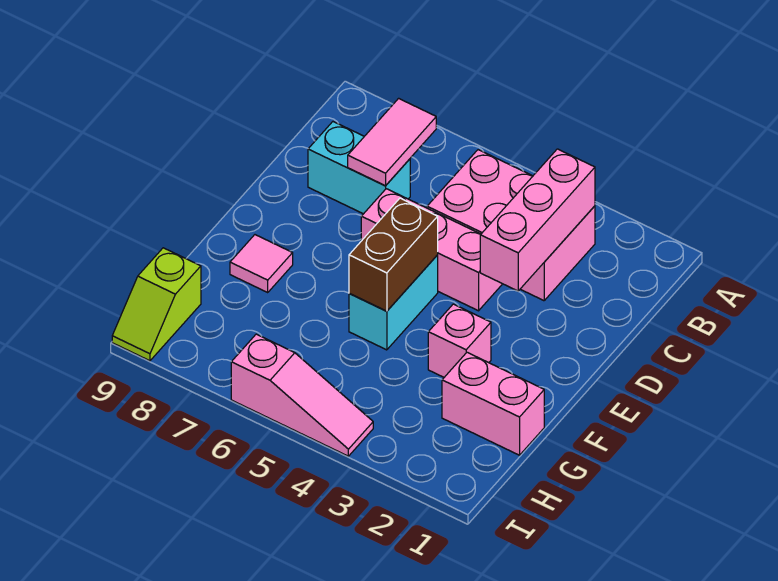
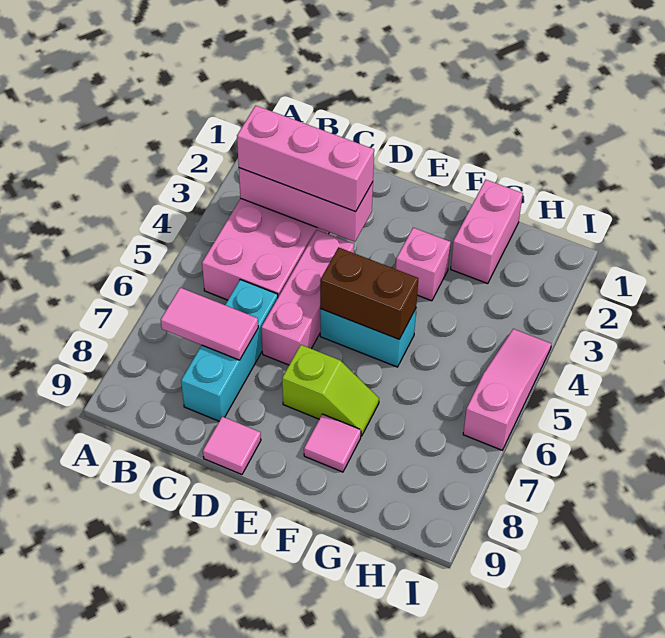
none -> pink 1x3 brick [237,105,374,212]
cyan 1x2 brick [308,122,410,214] -> cyan 1x3 brick [181,280,278,421]
none -> pink 1x1 tile [203,417,261,475]
lime 1x2 slope [112,248,201,361] -> lime 1x2 slope moved to [282,345,379,436]

